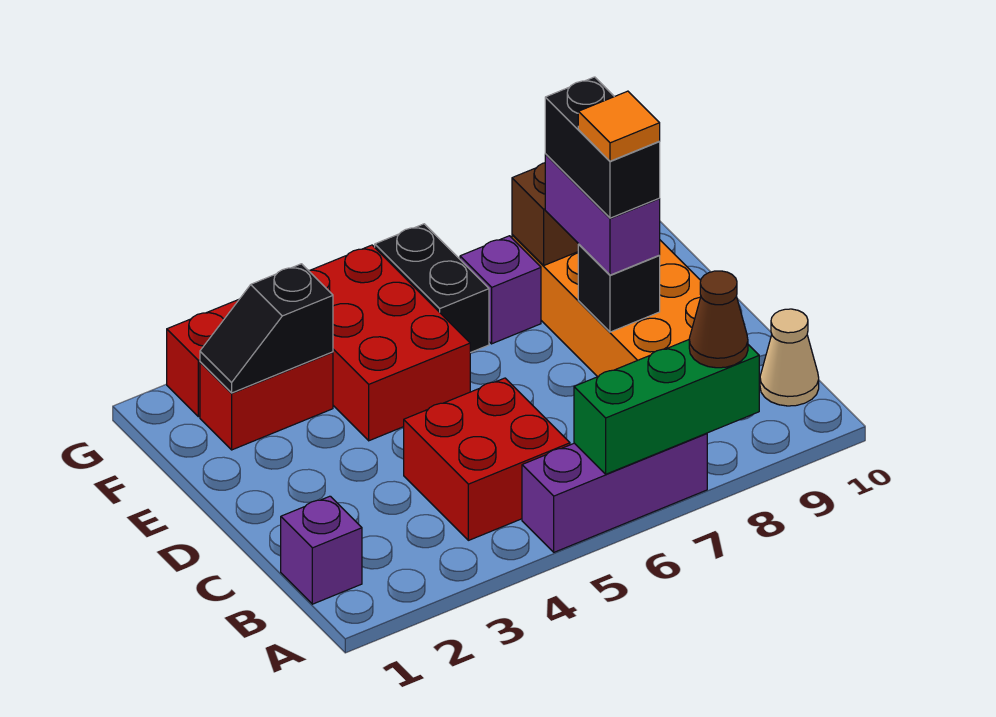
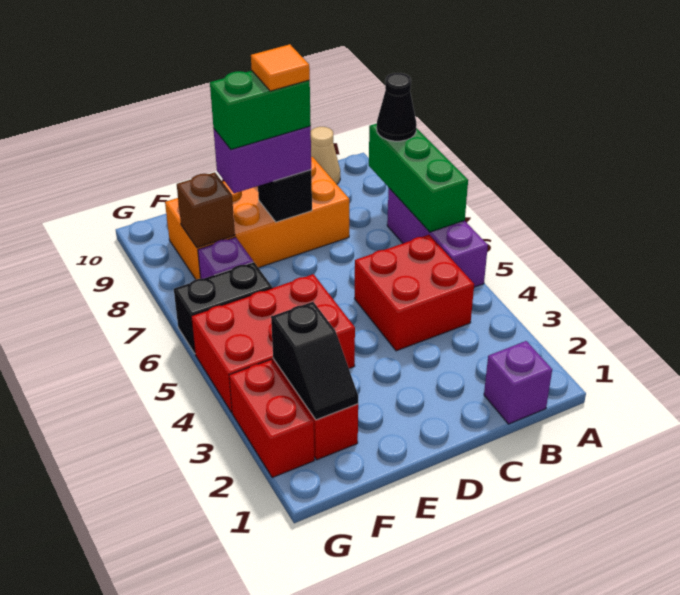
brown 1x1 cone [689,271,748,368] -> black 1x1 cone [377,73,417,141]
black 1x2 brick [545,77,660,218] -> green 1x2 brick [210,71,311,149]

